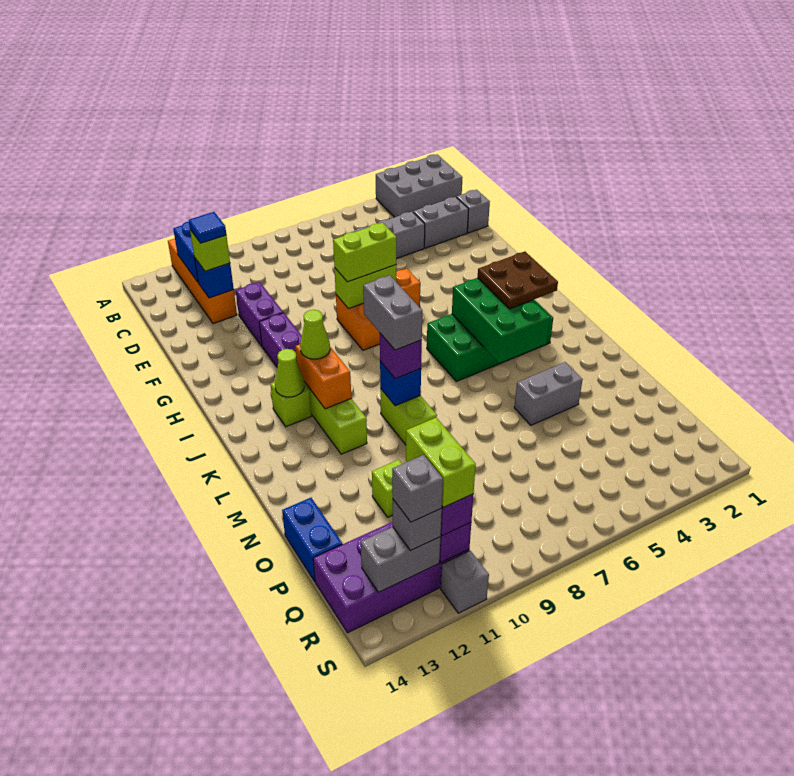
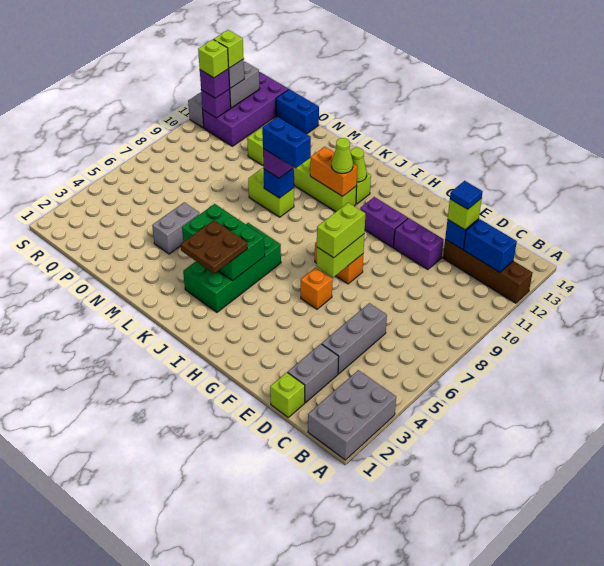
orange 1x4 brick [168,238,237,324] -> brown 1x4 brick [443,239,532,303]
grey 1x1 brick [456,190,490,233] -> lime 1x1 brick [270,373,305,417]
grey 1x2 brick [363,275,422,350] -> blue 1x2 brick [262,117,311,168]
lime 1x2 brick [406,418,476,507] -> lime 1x1 brick [198,40,229,78]
grey 1x1 brick [392,455,443,522] -> lime 1x1 brick [214,30,244,68]

